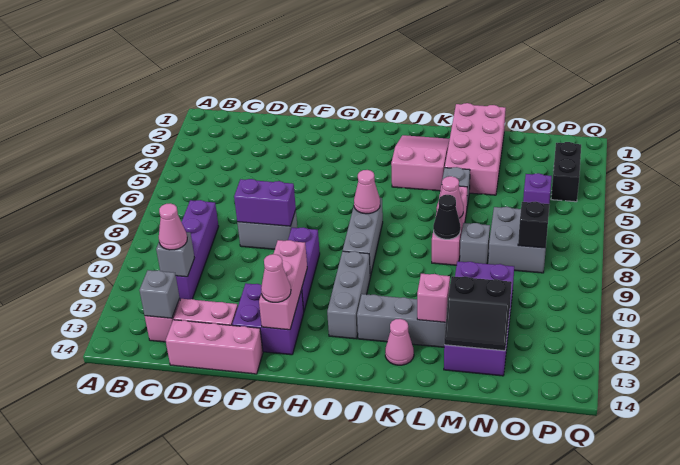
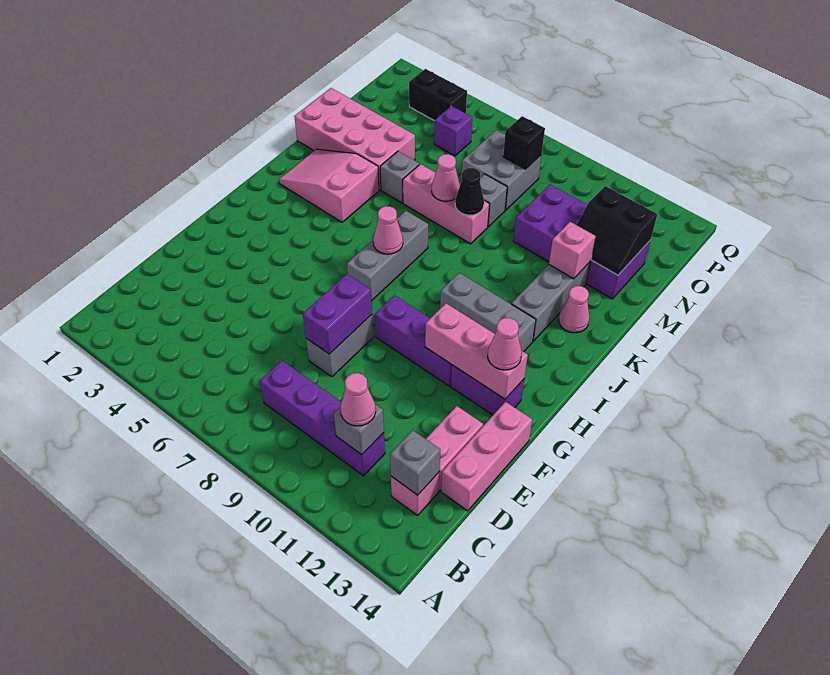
purple 2x2 brick [232,283,304,355] -> purple 1x2 brick [451,365,524,415]
grey 1x3 brick [343,198,383,277] -> grey 1x3 brick turned to [347,211,428,301]
black 2x2 slope [444,276,512,351] -> black 2x2 slope turned to [577,186,657,275]

